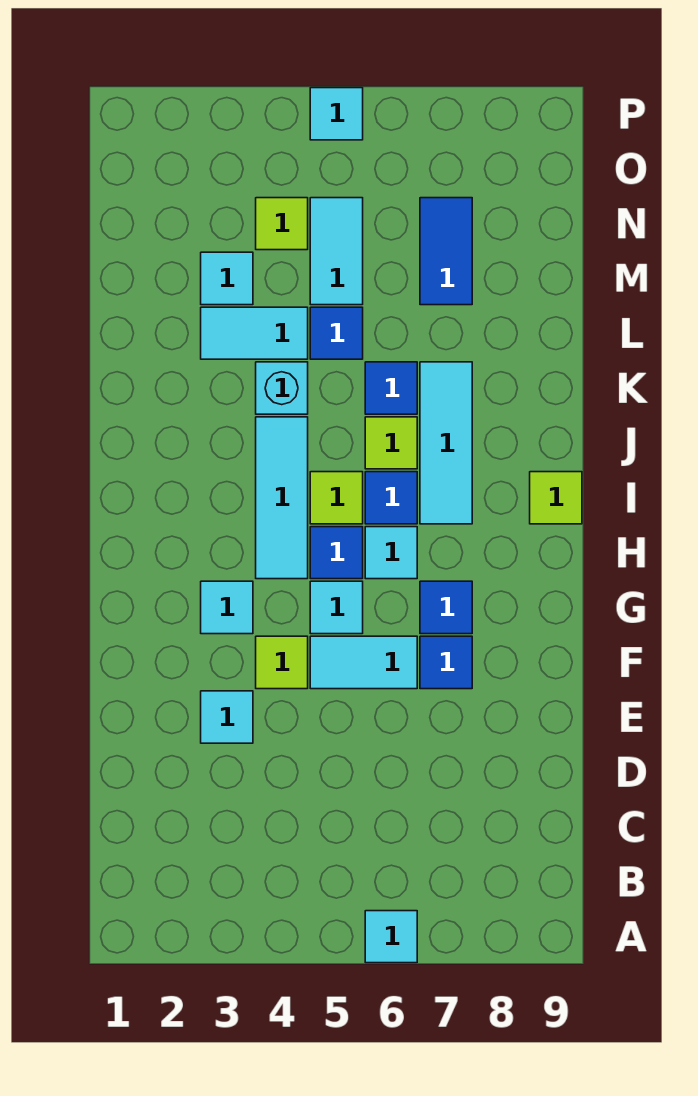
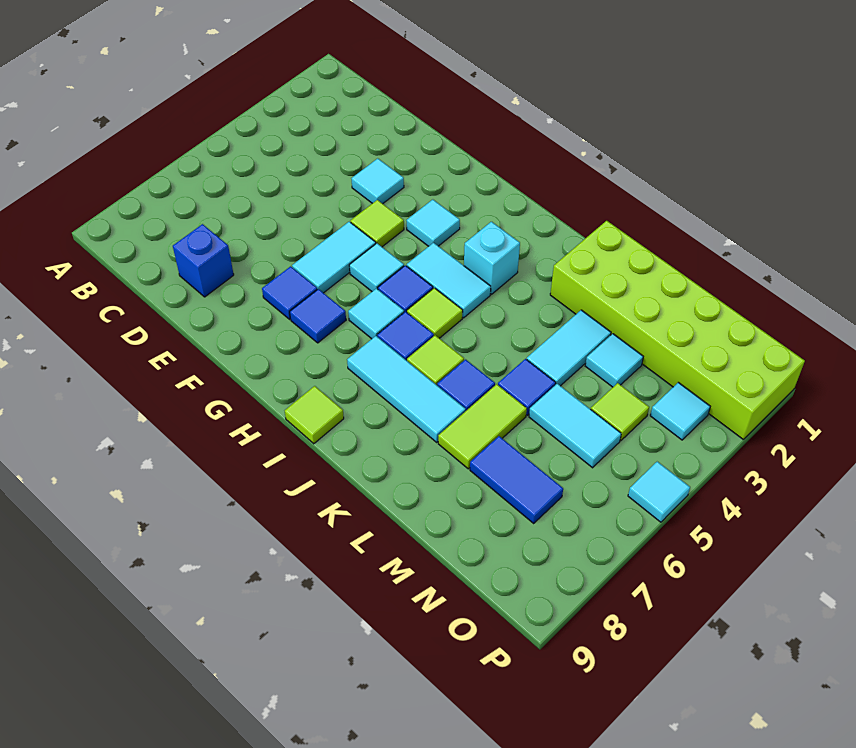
cyan 1x1 tile [365,911,417,963] -> cyan 1x1 tile moved to [650,382,710,440]
none -> blue 1x1 brick [173,224,234,297]
cyan 1x3 tile [256,417,308,579] -> cyan 1x2 tile [407,243,491,318]
none -> lime 2x6 brick [550,221,805,440]
cyan 1x1 brick [256,362,308,414] -> cyan 1x1 brick moved to [464,222,520,294]
none -> lime 1x2 tile [438,384,527,469]

